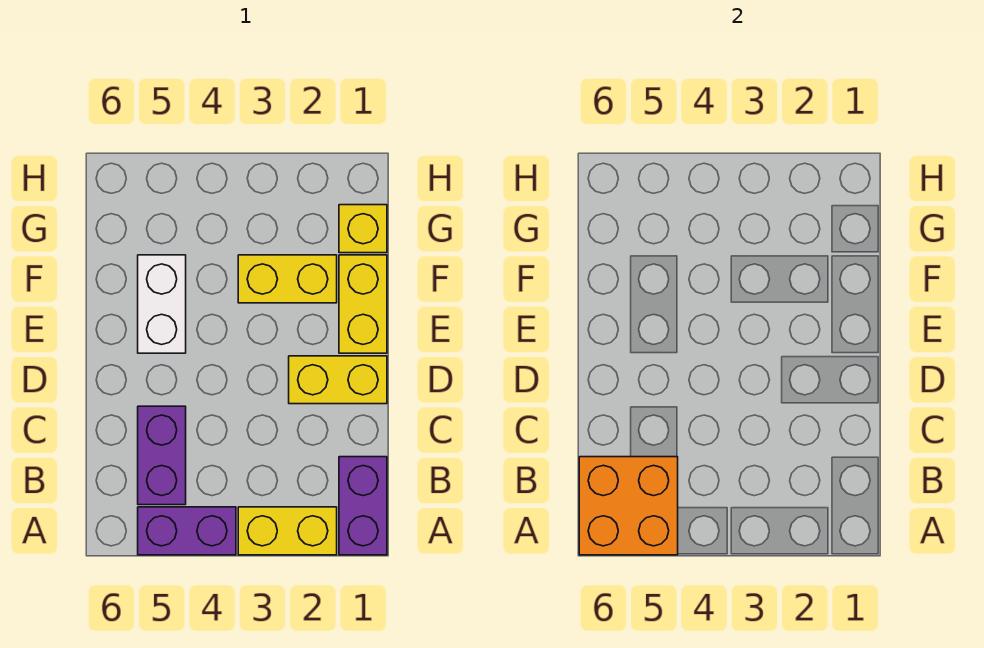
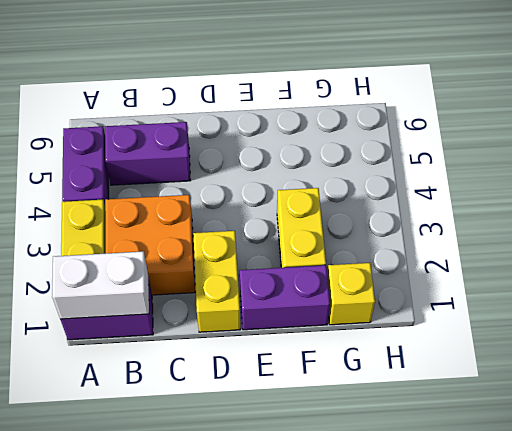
orange 2x2 brick [579,457,678,555] -> orange 2x2 brick moved to [105,195,195,295]
yellow 1x2 brick [339,255,387,353] -> purple 1x2 brick [240,265,330,330]
white 1x2 brick [138,255,186,353] -> white 1x2 brick moved to [52,251,149,319]

